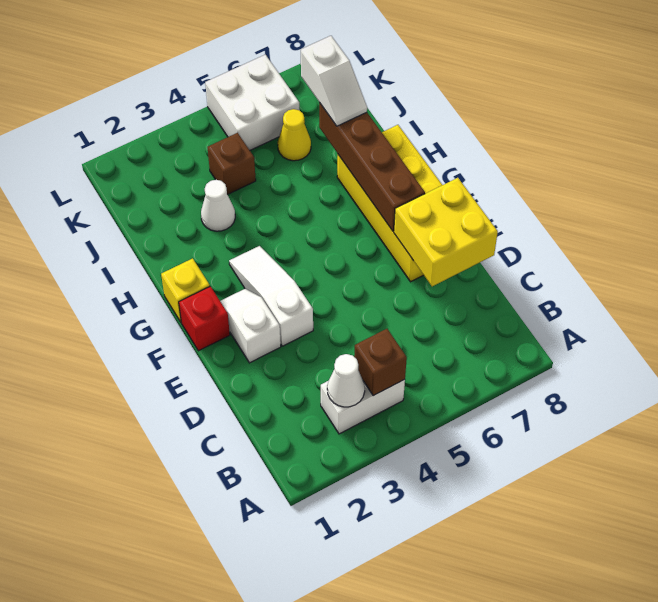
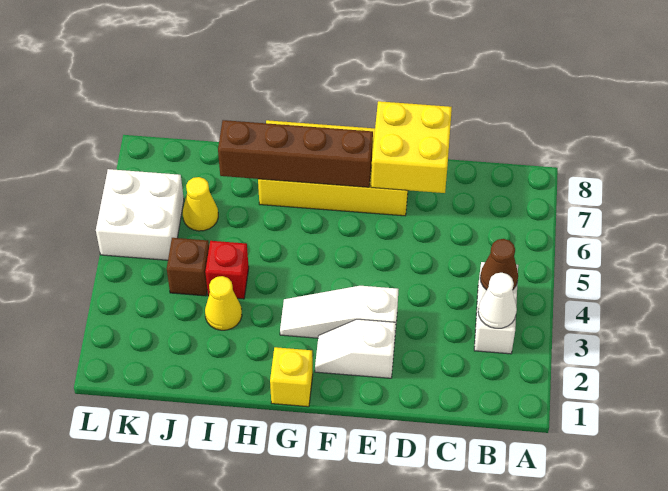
brown 1x1 brick [354,329,407,396] -> brown 1x1 cone [480,239,518,290]
red 1x1 brick [179,286,230,351] -> red 1x1 brick moved to [205,241,249,299]
white 1x1 cone [201,180,235,231] -> yellow 1x1 cone [205,276,242,330]
white 1x2 slope [301,36,367,126] -> none

